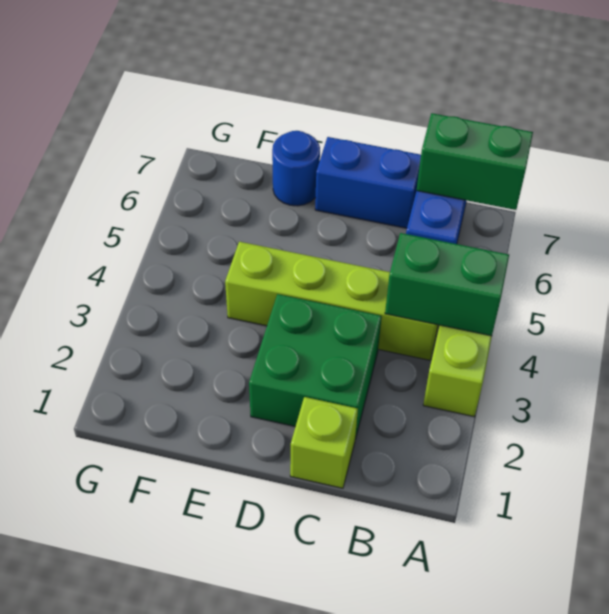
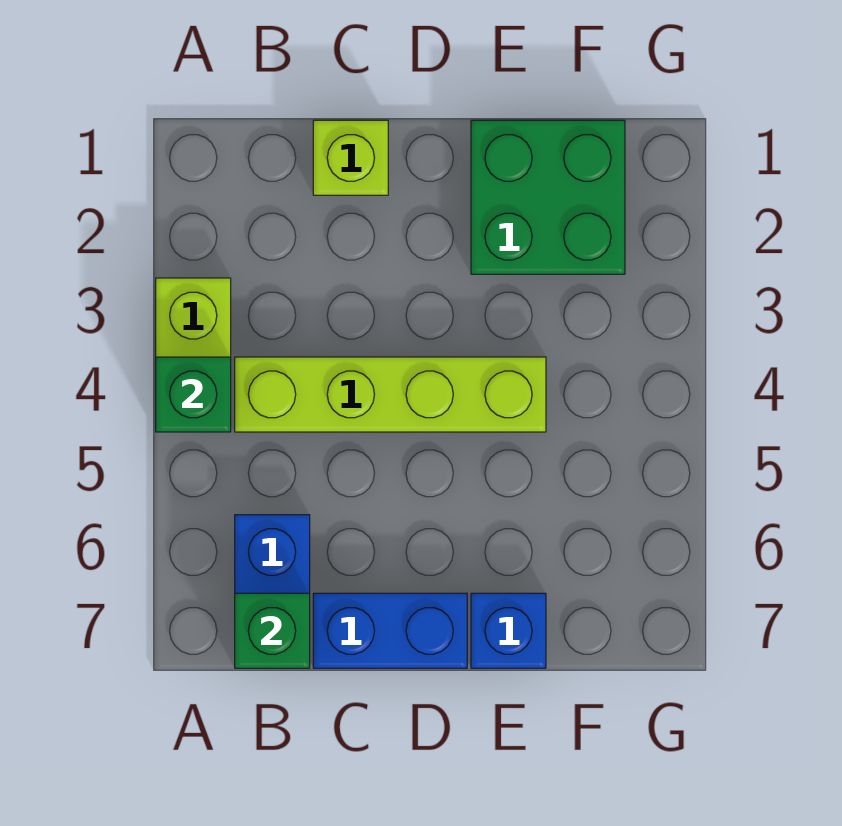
green 1x2 brick [385,233,509,336] -> green 1x1 brick [156,357,231,432]
green 1x2 brick [417,113,533,210] -> green 1x1 brick [235,593,310,668]
green 2x2 brick [249,294,382,440] -> green 2x2 brick moved to [471,120,625,274]
blue 1x1 round brick [272,131,320,206] -> blue 1x1 brick [471,593,546,668]

